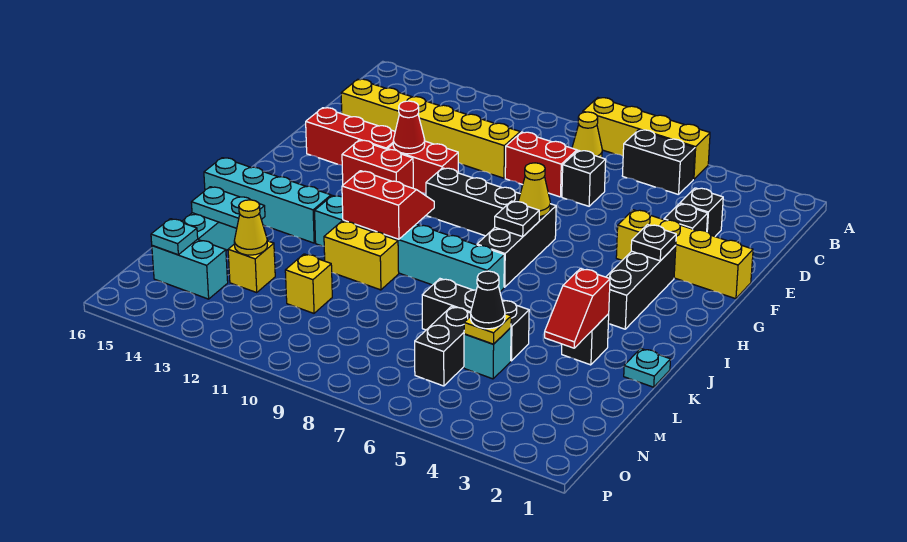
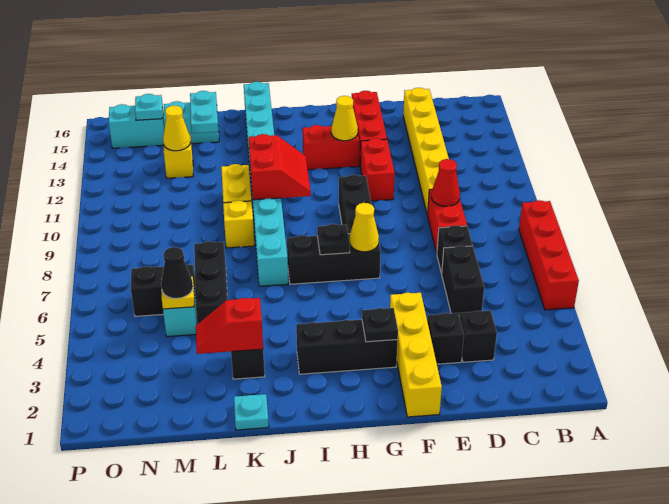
yellow 1x4 brick [583,98,710,179] -> red 1x4 brick [519,200,579,310]
black 1x2 brick [622,130,695,195] -> black 1x2 brick moved to [442,246,484,316]
yellow 1x1 cone [572,112,602,158] -> yellow 1x1 cone moved to [331,96,358,141]
red 1x1 cone [393,101,425,154] -> red 1x1 cone moved to [432,159,460,206]
red 1x2 brick [342,140,413,188] -> red 1x2 brick turned to [303,125,359,170]
yellow 1x1 brick [285,254,332,313] -> yellow 1x1 brick moved to [223,200,254,248]
cyan 1x2 brick [152,239,228,299] -> cyan 1x2 brick turned to [109,104,165,148]

